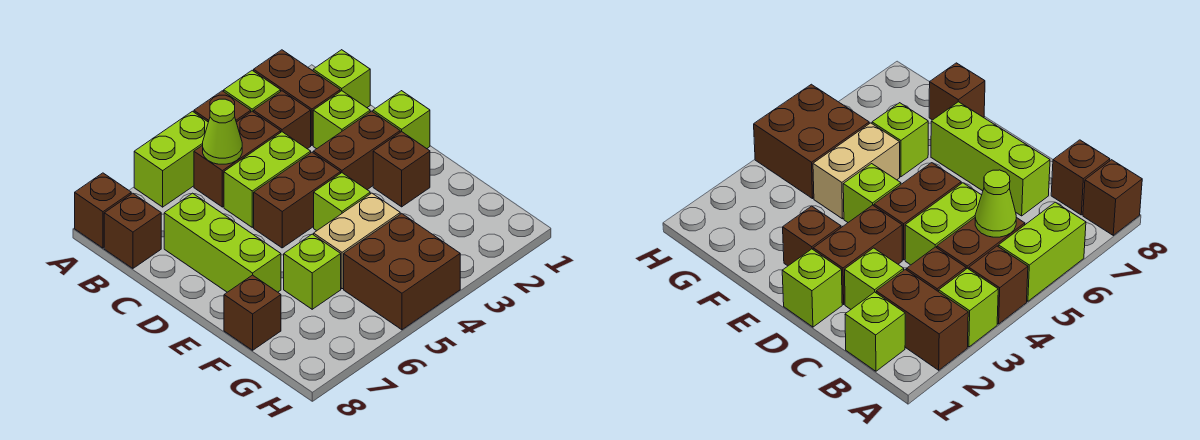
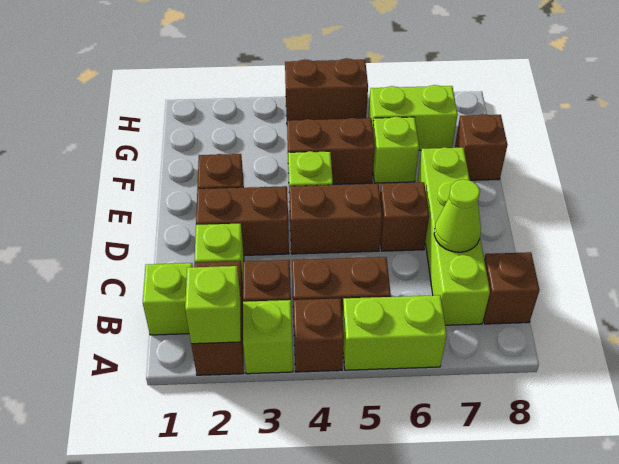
brown 1x1 brick [75,173,131,248] -> brown 1x1 brick moved to [380,182,429,251]
lime 1x1 cone [203,99,242,164] -> lime 1x1 cone moved to [434,179,481,252]
lime 1x2 brick [224,132,311,227] -> lime 1x2 brick moved to [368,85,458,150]
lime 1x3 brick [164,193,281,292] -> lime 1x4 brick [417,147,490,325]
lime 1x1 brick [373,91,430,149] -> lime 1x1 brick moved to [185,266,241,344]
tan 1x2 brick [314,193,400,289] -> brown 1x2 brick [287,118,375,184]
brown 2x2 brick [344,214,460,330] -> brown 1x2 brick [285,58,368,121]

